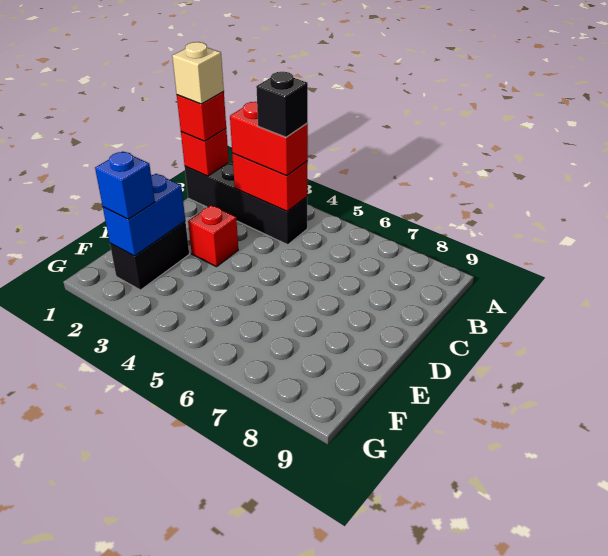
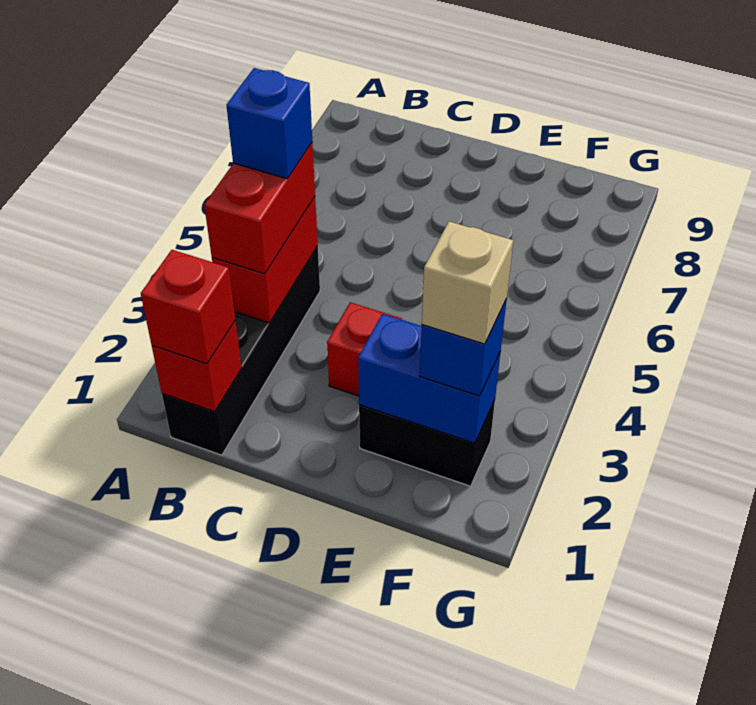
tan 1x1 brick [172,42,224,104] -> tan 1x1 brick moved to [422,222,513,344]
black 1x1 brick [256,72,308,137] -> blue 1x1 brick [226,68,312,179]

